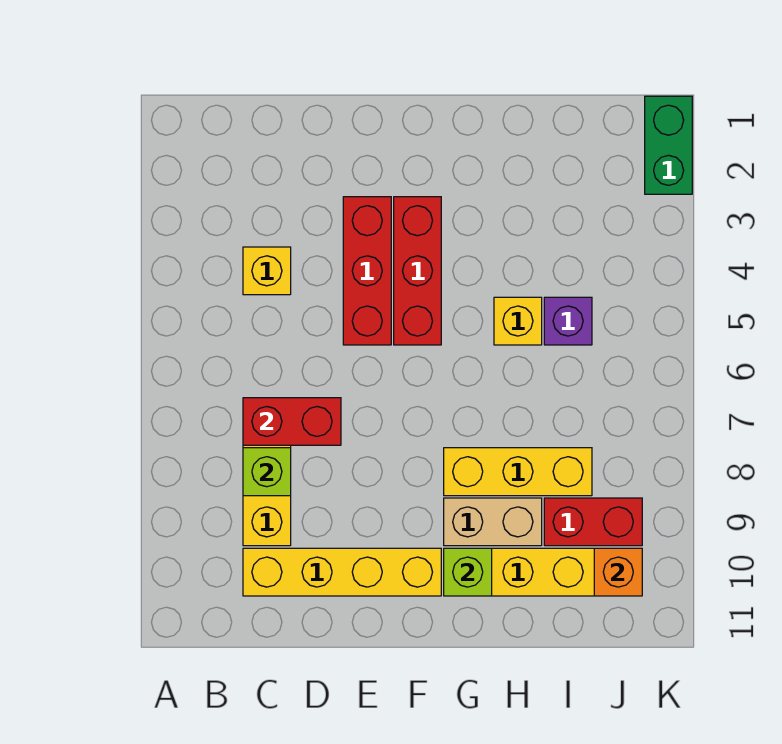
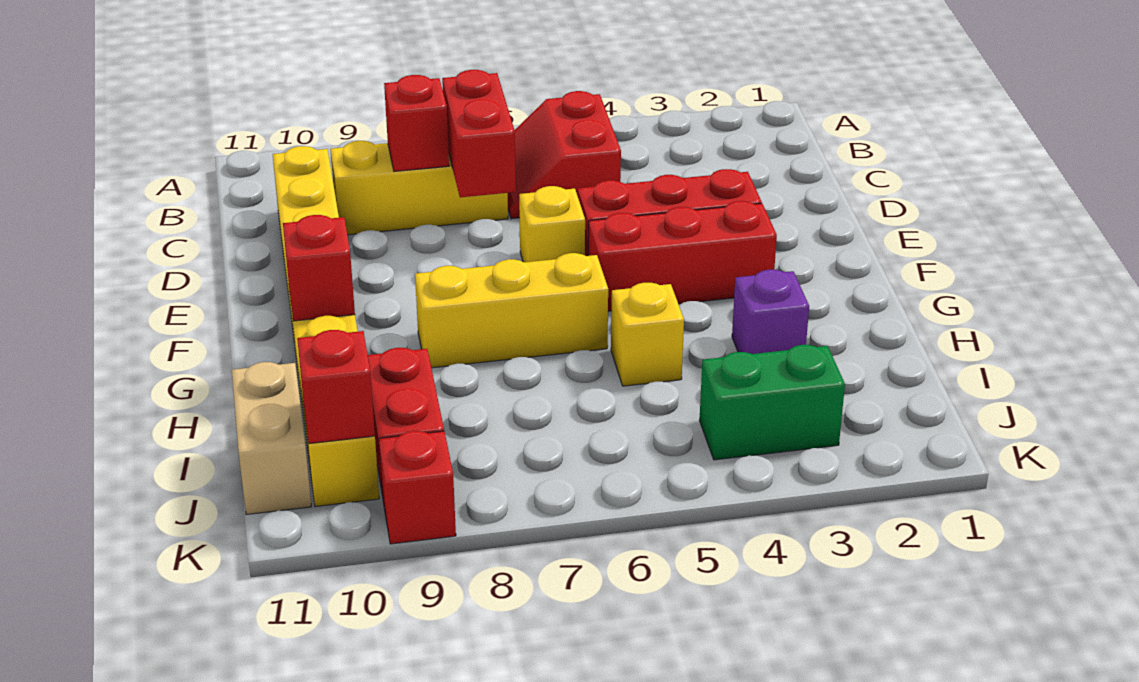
none -> red 2x2 slope [508,91,621,219]
yellow 1x1 brick [243,247,291,295] -> yellow 1x1 brick moved to [519,186,585,262]
lime 1x1 brick [243,448,291,496] -> red 1x1 brick [384,75,449,171]
yellow 1x3 brick [444,448,592,496] -> yellow 1x3 brick turned to [415,253,608,368]
tan 1x2 brick [444,498,542,546] -> tan 1x2 brick moved to [232,362,311,515]
lime 1x1 brick [444,548,492,596] -> red 1x1 brick [283,215,355,321]
purple 1x1 brick [544,297,592,345] -> purple 1x1 brick moved to [732,270,809,354]
orange 1x1 brick [594,548,642,596] -> red 1x1 brick [297,330,375,444]
green 1x2 brick [645,96,692,194] -> green 1x2 brick moved to [699,345,845,460]
none -> red 1x1 brick [379,431,456,544]

